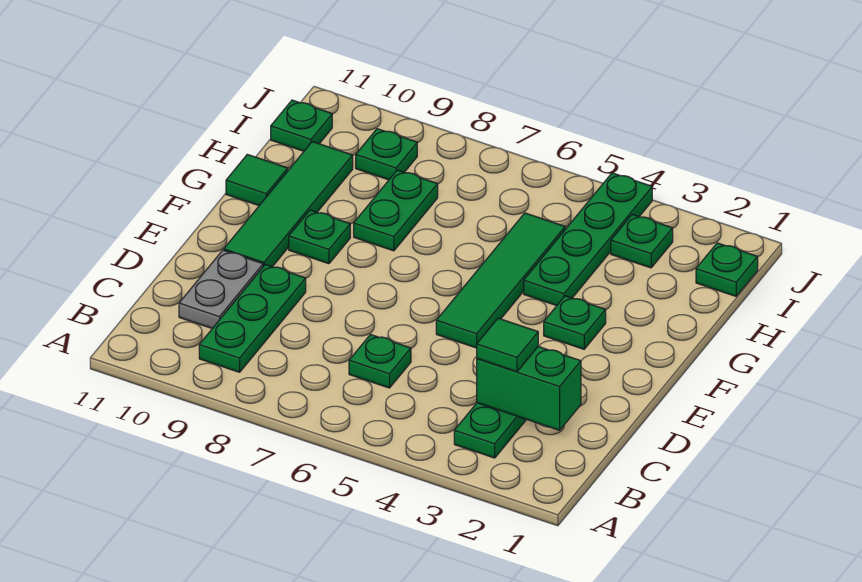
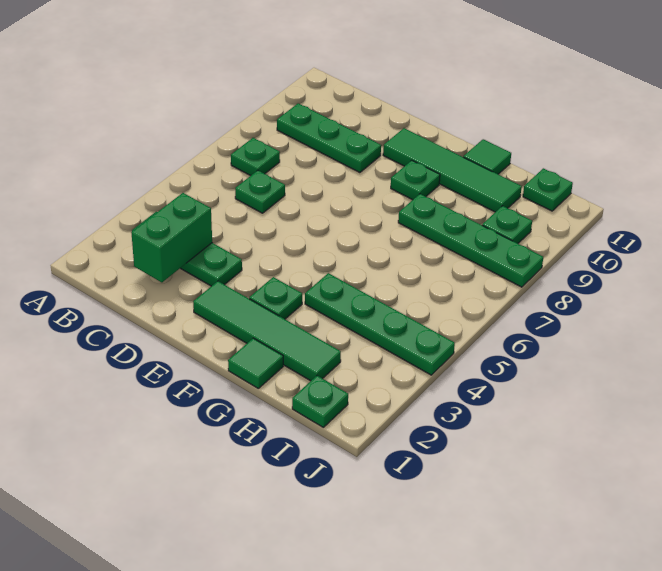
green 1x1 tile [477,318,538,372] -> green 1x1 tile moved to [228,338,283,388]
grey 1x2 plate [179,250,263,328] -> none
green 1x4 tile [436,213,565,348] -> green 1x4 tile moved to [193,281,341,381]
green 1x2 plate [354,170,438,251] -> green 1x4 plate [398,194,543,287]
green 1x1 plate [611,214,673,268] -> green 1x1 plate moved to [231,138,280,176]

